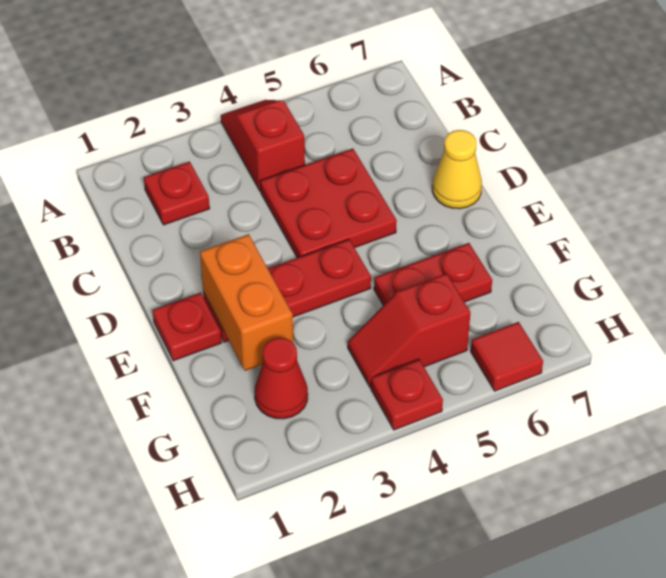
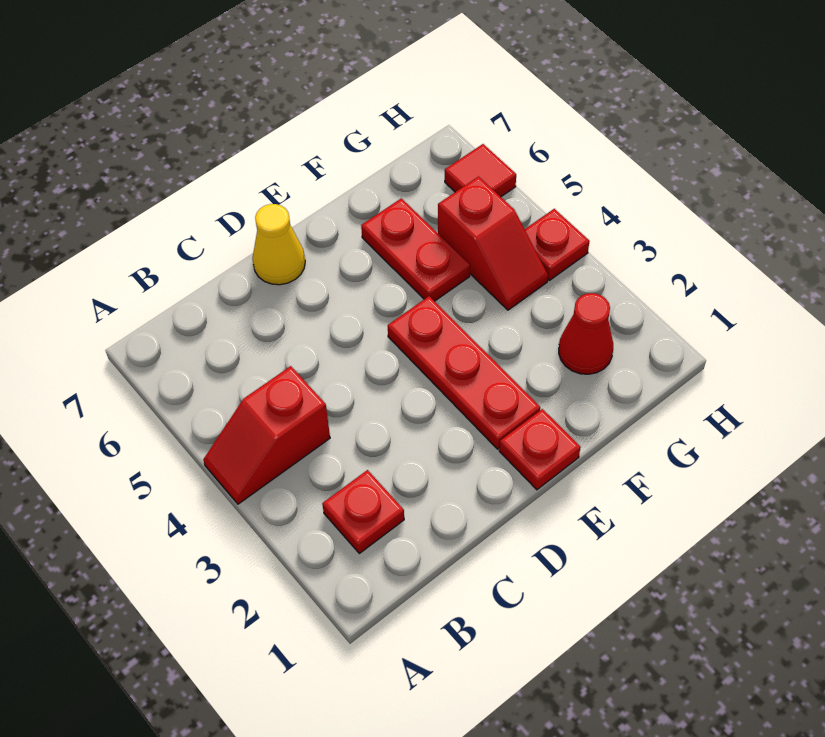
red 2x2 plate [260,148,397,258] -> none
orange 1x2 brick [200,234,293,371] -> none

